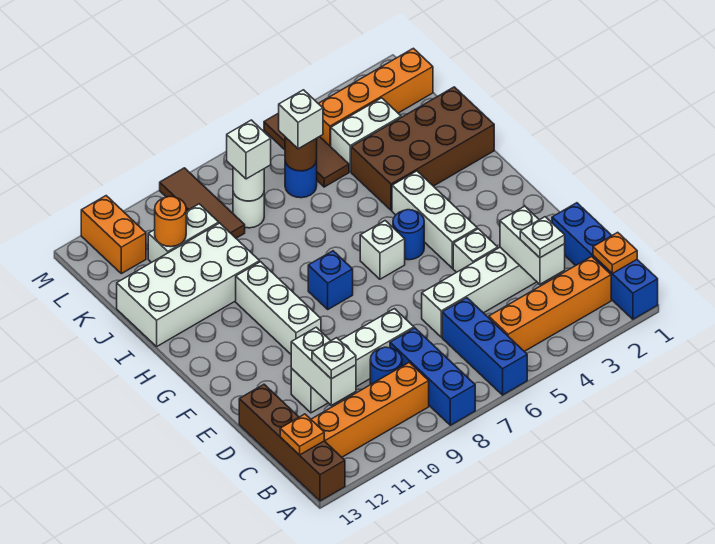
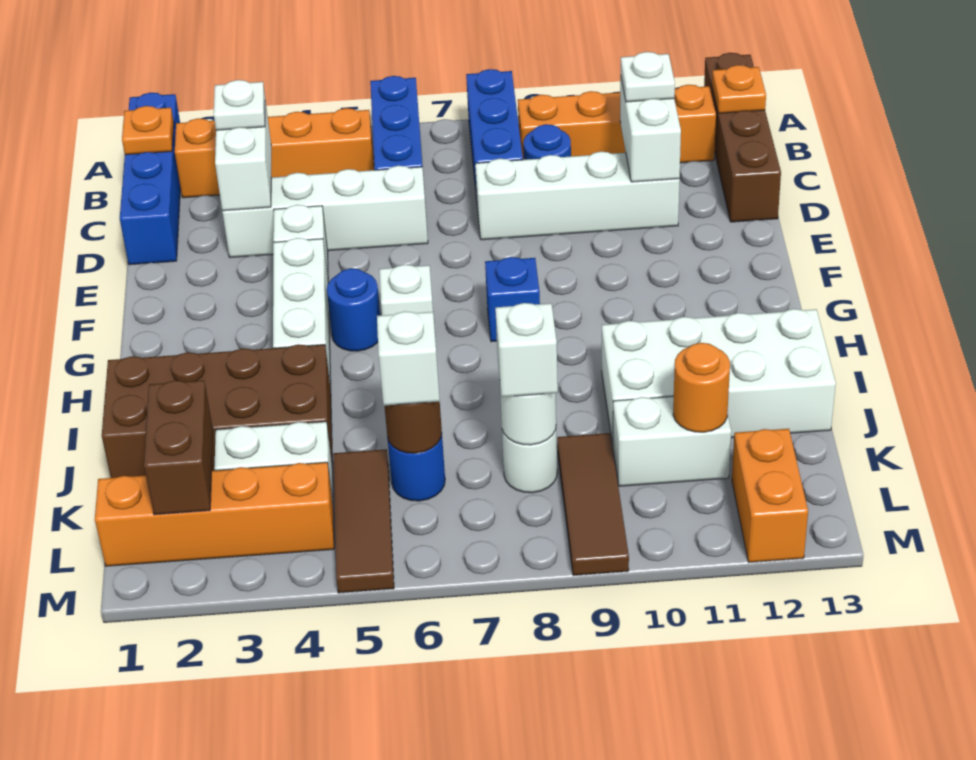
white 1x3 brick [236,262,321,354] -> none
none -> brown 1x2 brick [144,380,213,515]

